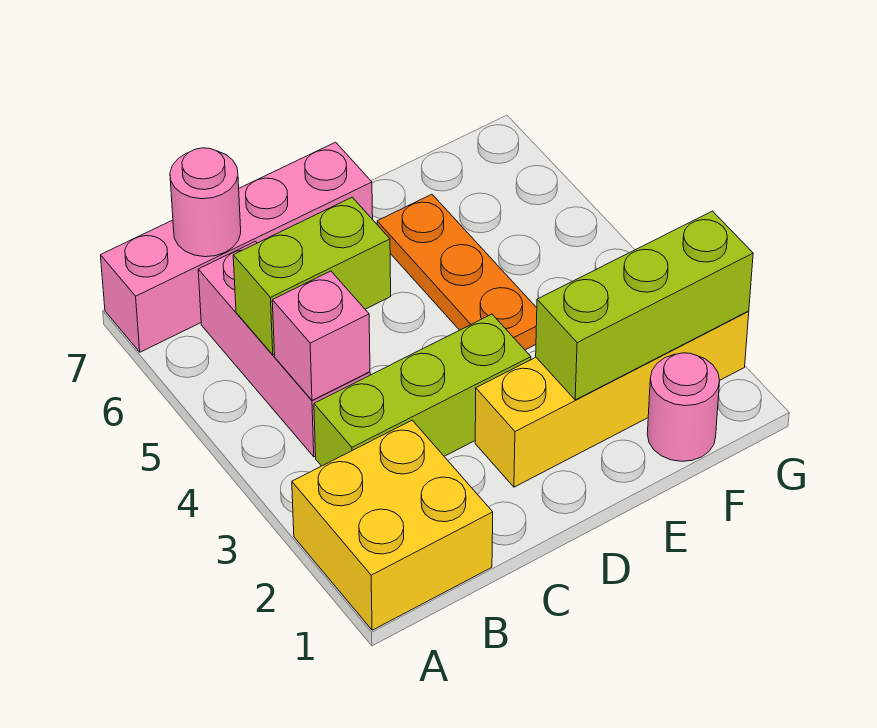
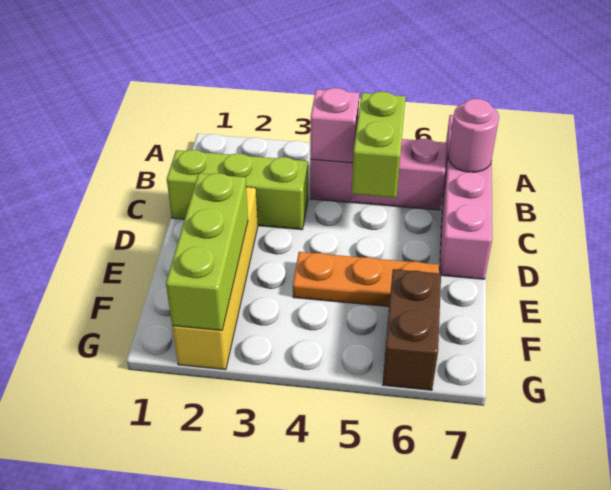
yellow 2x2 brick [292,420,493,630] -> none
lime 1x3 brick [314,314,531,466] -> lime 1x3 brick turned to [167,150,308,230]
pink 1x1 round brick [647,353,720,461] -> none
none -> brown 1x2 brick [383,269,441,390]

